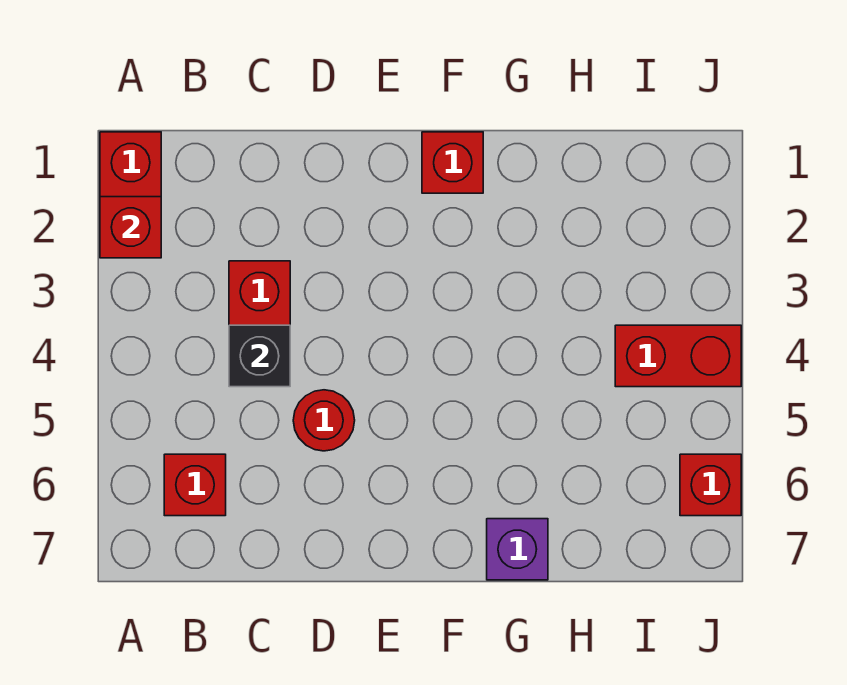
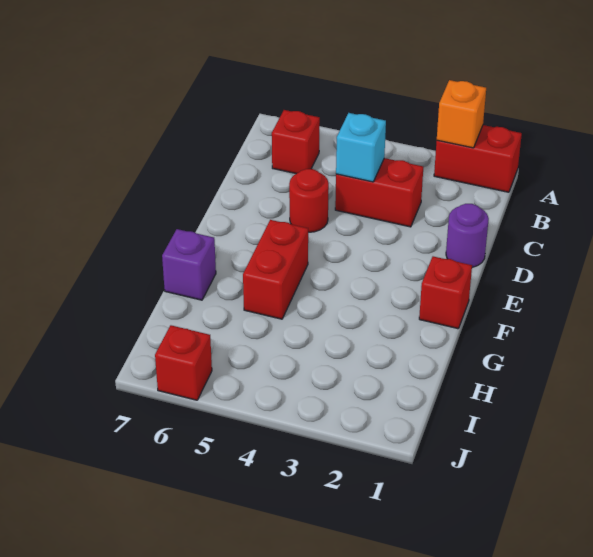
red 1x1 brick [100,197,161,258] -> orange 1x1 brick [437,80,486,148]
black 1x1 brick [229,325,290,387] -> cyan 1x1 brick [336,113,386,182]
none -> purple 1x1 round brick [446,204,489,267]
red 1x2 brick [615,325,741,387] -> red 1x2 brick moved to [243,220,308,319]

